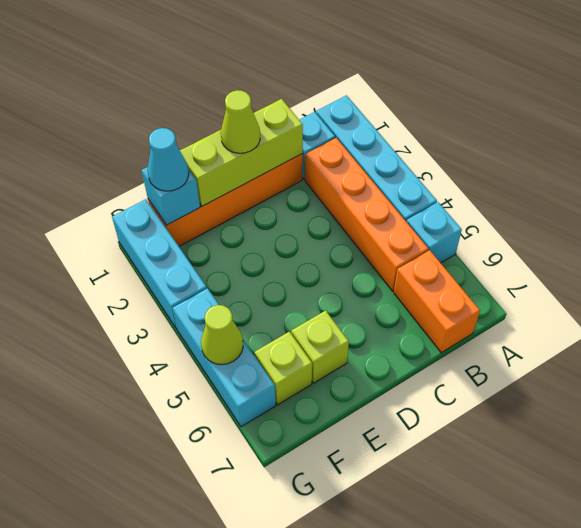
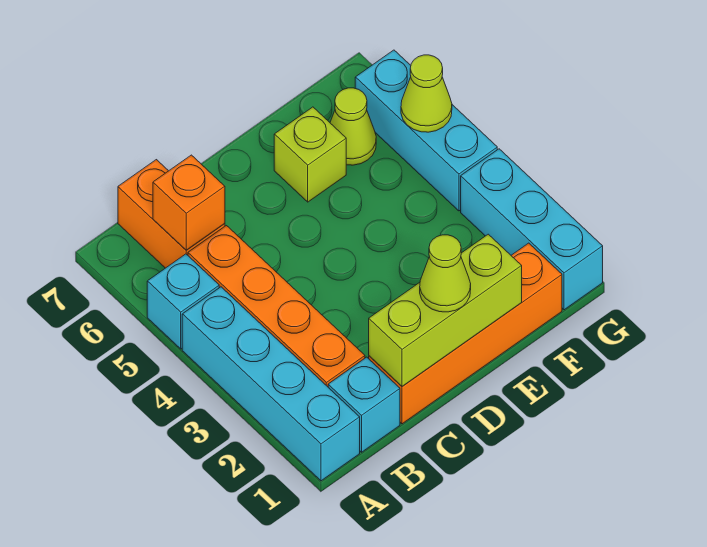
none -> orange 1x1 brick [153,155,225,250]
cyan 1x1 brick [142,167,200,225] -> none
cyan 1x1 cone [148,128,189,191] -> none
lime 1x1 brick [254,332,312,405] -> lime 1x1 cone [330,88,376,165]

